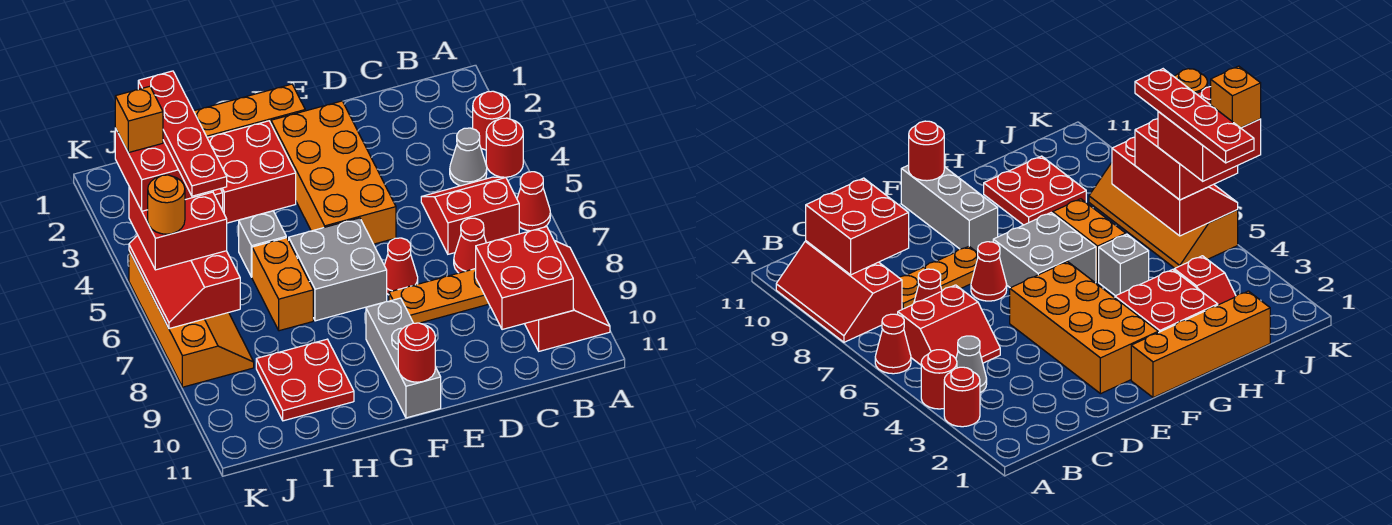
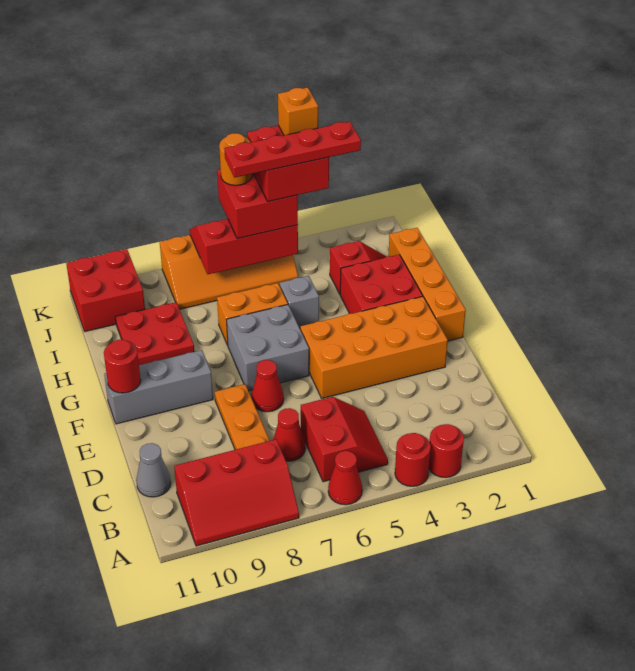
grey 1x1 cone [450,128,487,186] -> grey 1x1 cone moved to [136,443,171,497]
red 2x2 brick [476,227,573,330] -> red 2x2 brick moved to [66,249,145,332]

